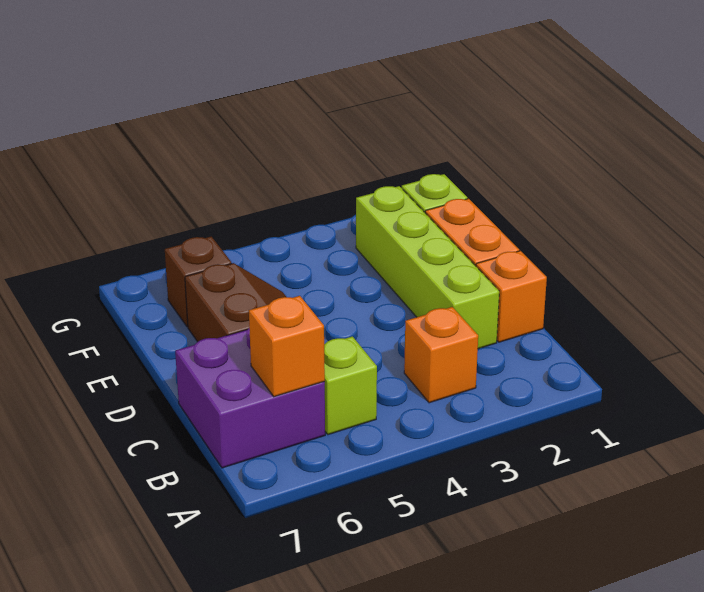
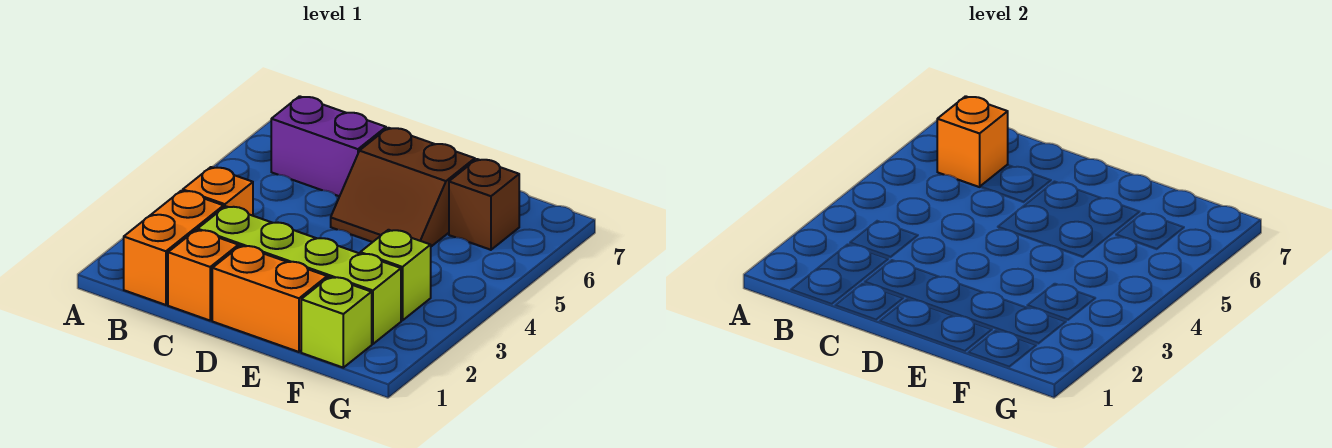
none -> orange 1x2 brick [124,191,224,305]
lime 1x1 brick [324,336,377,435] -> lime 1x1 brick moved to [360,230,431,321]
purple 2x2 brick [175,328,325,468] -> purple 1x2 brick [271,96,386,196]

